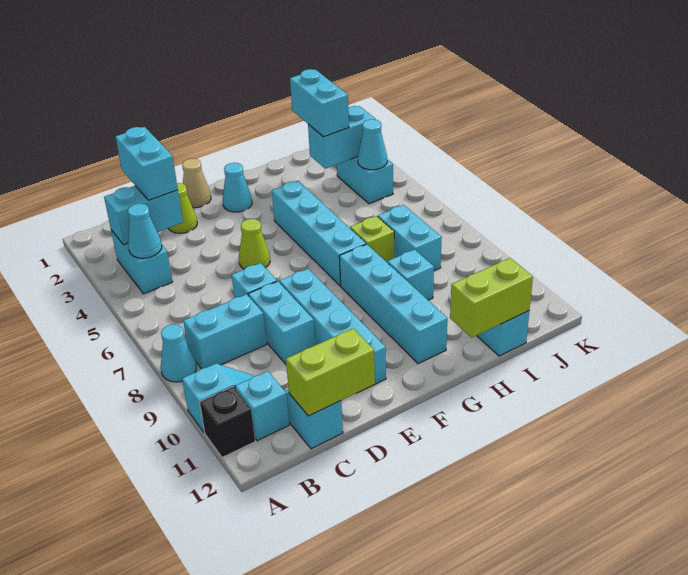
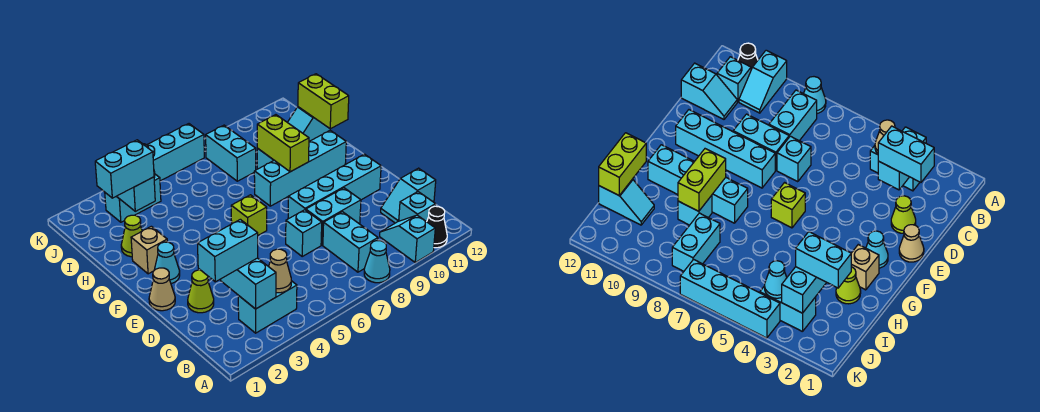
black 1x1 brick [200,387,255,457] -> black 1x1 cone [427,206,447,248]
cyan 1x1 cone [128,204,162,258] -> tan 1x1 cone [269,249,291,293]
lime 1x2 brick [286,329,375,416] -> lime 1x2 brick moved to [257,115,309,172]
lime 1x1 cone [239,219,270,269] -> lime 1x1 cone moved to [121,215,142,257]
none -> tan 1x1 brick [131,226,167,274]
cyan 1x4 brick [272,181,366,286] -> cyan 1x4 brick moved to [147,124,204,181]
lime 1x1 brick [350,216,394,262] -> lime 1x1 brick moved to [231,195,267,235]
cyan 1x2 brick [378,205,442,271] -> cyan 1x2 brick turned to [206,125,256,181]

